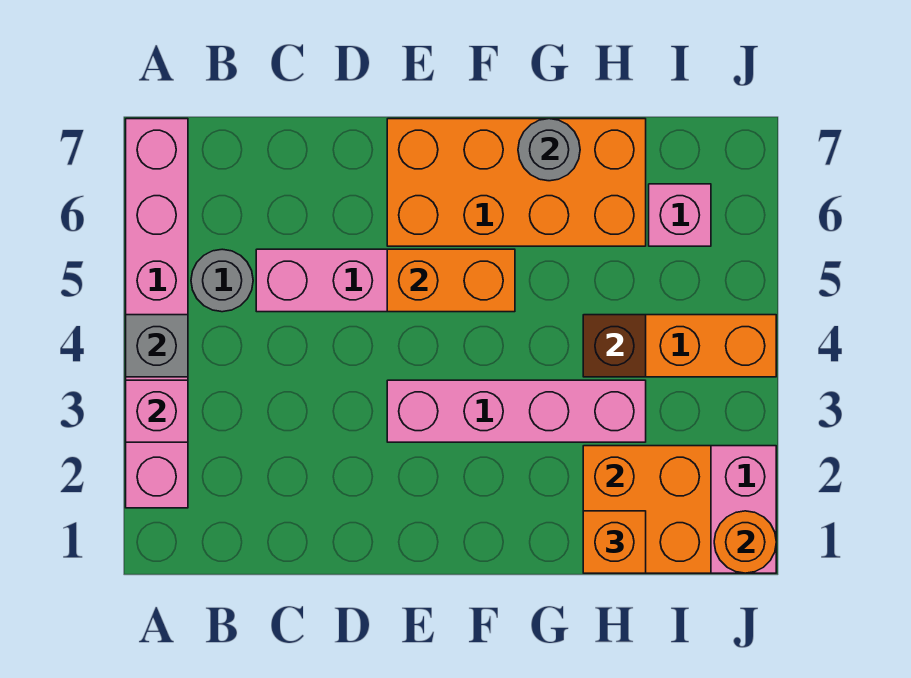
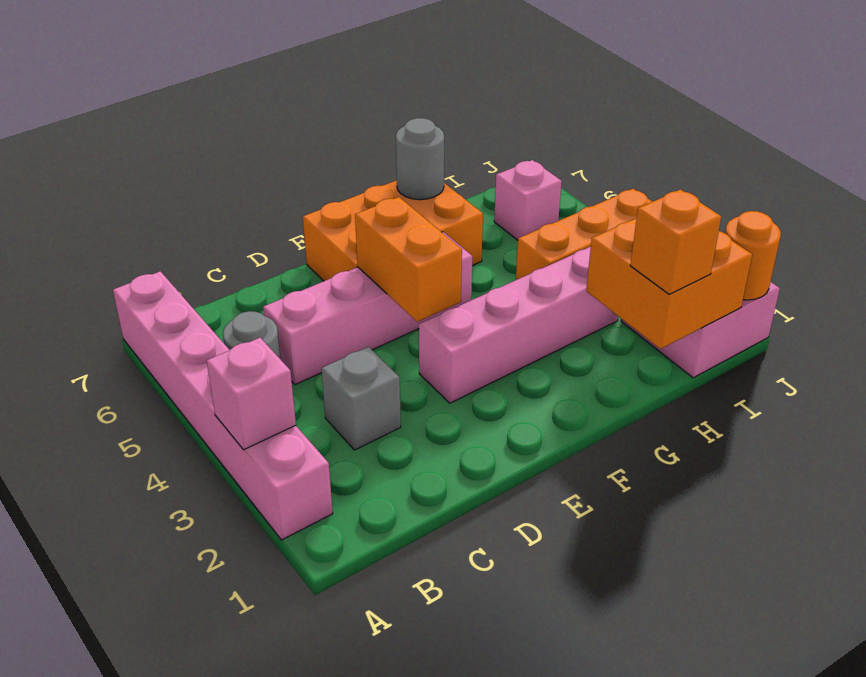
grey 1x1 brick [126,315,188,377] -> grey 1x1 brick moved to [321,347,401,450]
orange 1x2 brick [387,249,515,312] -> orange 1x2 brick turned to [355,197,462,322]
orange 2x4 brick [387,119,646,246] -> orange 2x3 brick [303,180,483,281]
brown 1x1 brick [583,315,646,377] -> none

